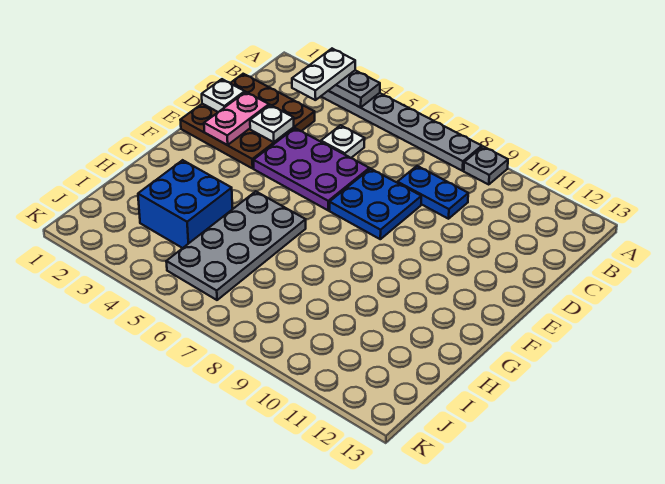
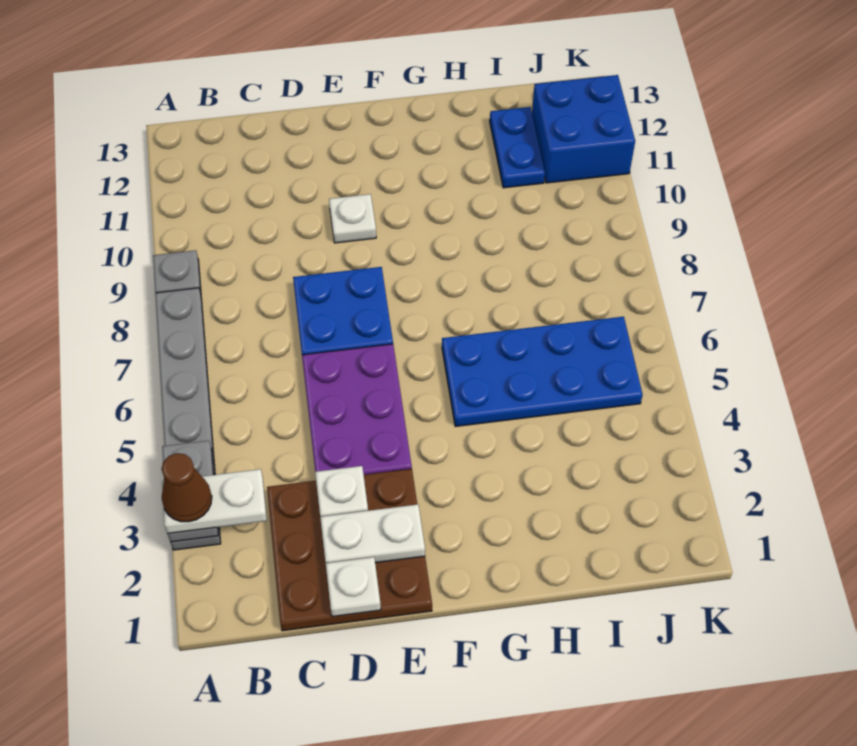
none -> brown 1x1 cone [162,453,212,522]
white 1x1 plate [321,125,365,158] -> white 1x1 plate moved to [329,194,376,243]
blue 1x2 plate [397,166,468,219] -> blue 1x2 plate moved to [490,107,545,188]
pink 1x2 plate [204,92,269,145] -> white 1x2 plate [320,504,425,563]
grey 2x4 plate [166,191,306,300] -> blue 2x4 plate [442,317,643,426]
blue 2x2 brick [138,160,233,248] -> blue 2x2 brick moved to [532,75,635,183]

